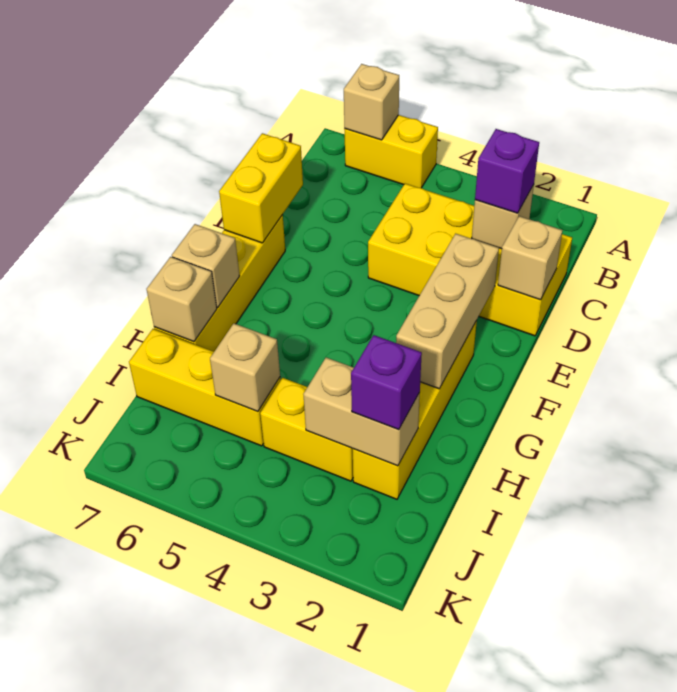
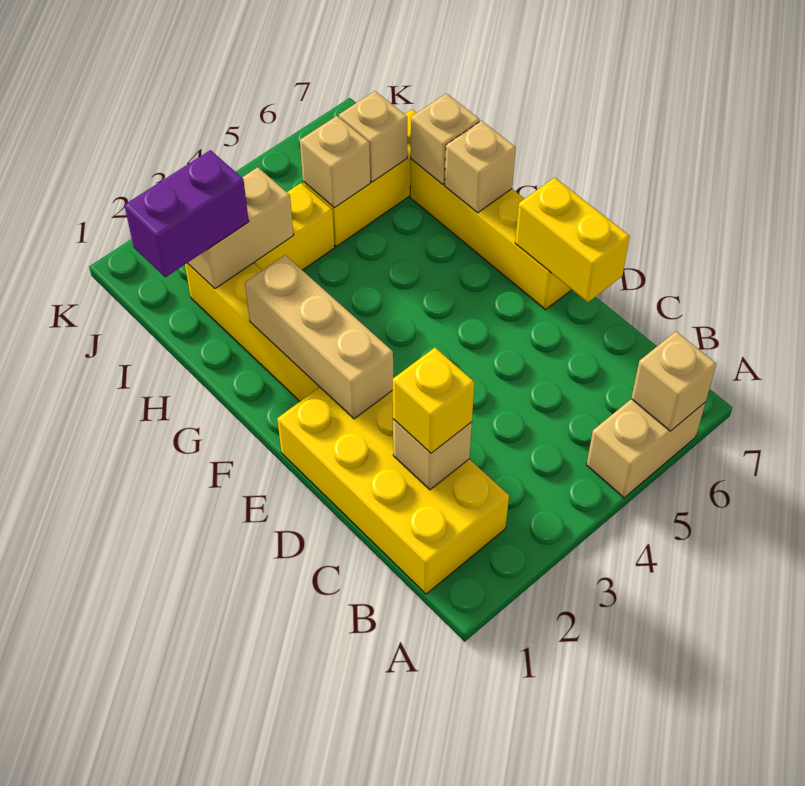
yellow 1x2 brick [344,115,438,188] -> tan 1x2 brick [587,399,706,498]
yellow 2x4 brick [368,184,572,336] -> yellow 2x4 brick turned to [277,387,509,594]
purple 1x1 brick [475,129,539,213] -> yellow 1x1 brick [393,348,475,453]
tan 1x1 brick [498,216,563,300] -> tan 1x1 brick moved to [339,91,407,182]
purple 1x1 brick [351,335,422,430] -> purple 1x2 brick [124,150,249,277]

